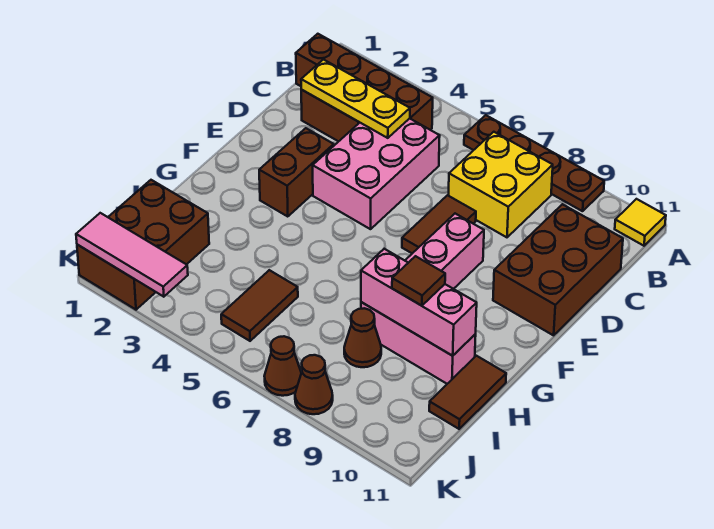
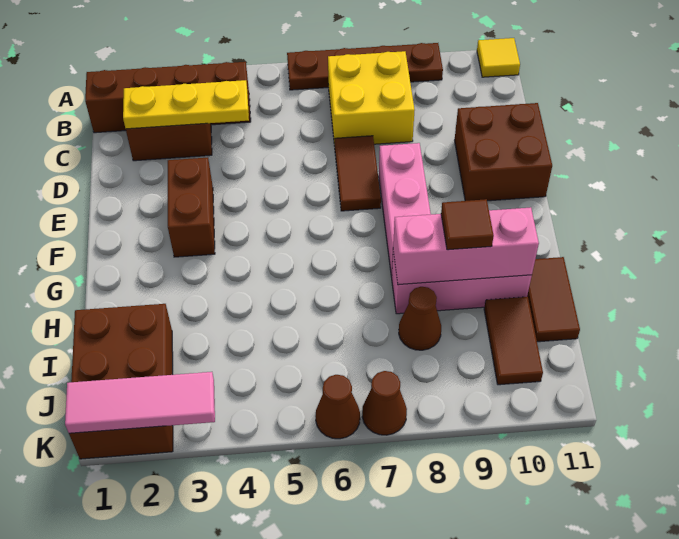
pink 2x3 brick [313,118,440,229] -> none
brown 2x3 brick [493,204,623,335] -> brown 2x2 brick [455,103,552,201]
brown 1x2 tile [221,270,298,341] -> brown 1x2 tile moved to [484,297,543,385]
brown 1x1 cone [295,355,333,414] -> brown 1x1 cone moved to [315,375,360,439]

